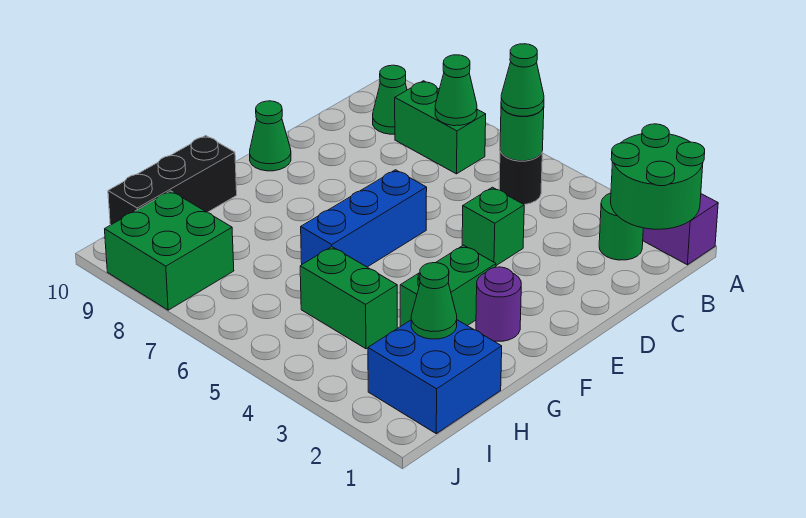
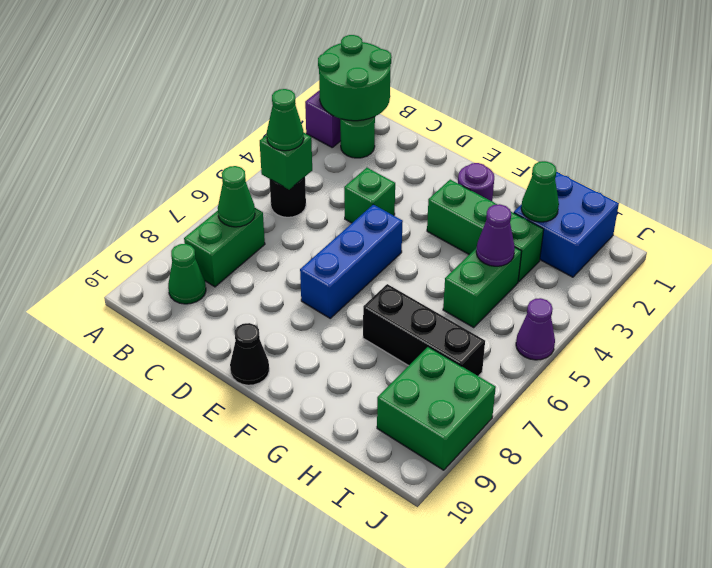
green 1x1 round brick [500,107,544,161] -> green 1x1 brick [260,133,312,190]
blue 1x3 brick [301,170,427,267] -> blue 1x3 brick turned to [300,204,403,318]
green 1x1 cone [250,101,291,171] -> black 1x1 cone [230,323,269,385]
green 1x2 brick [400,245,496,327] -> green 1x3 brick [427,180,544,282]
black 1x3 brick [108,136,237,225] -> black 1x3 brick moved to [363,284,485,376]
none -> purple 1x1 cone [476,204,515,266]
none -> purple 1x1 cone [516,298,555,360]

